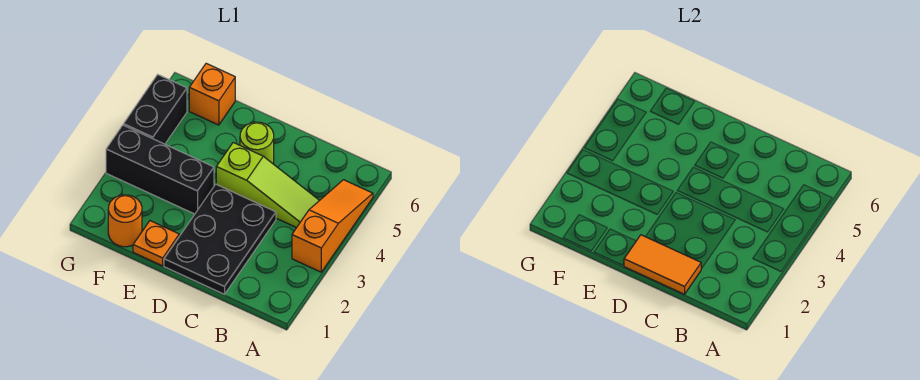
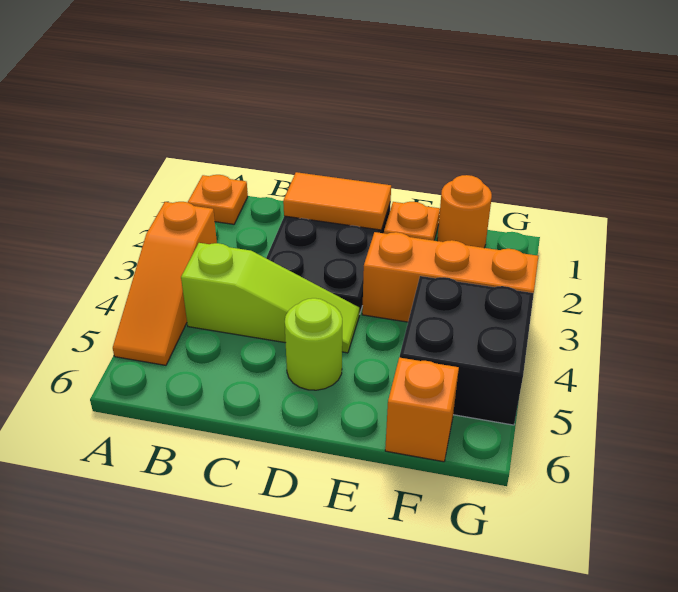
none -> orange 1x1 plate [188,175,248,224]
lime 1x3 slope [216,143,320,228] -> lime 1x3 slope turned to [181,243,359,353]
black 1x3 brick [106,125,214,214] -> orange 1x3 brick [362,232,538,322]
black 1x2 brick [124,75,187,144] -> black 2x2 brick [400,276,534,425]

